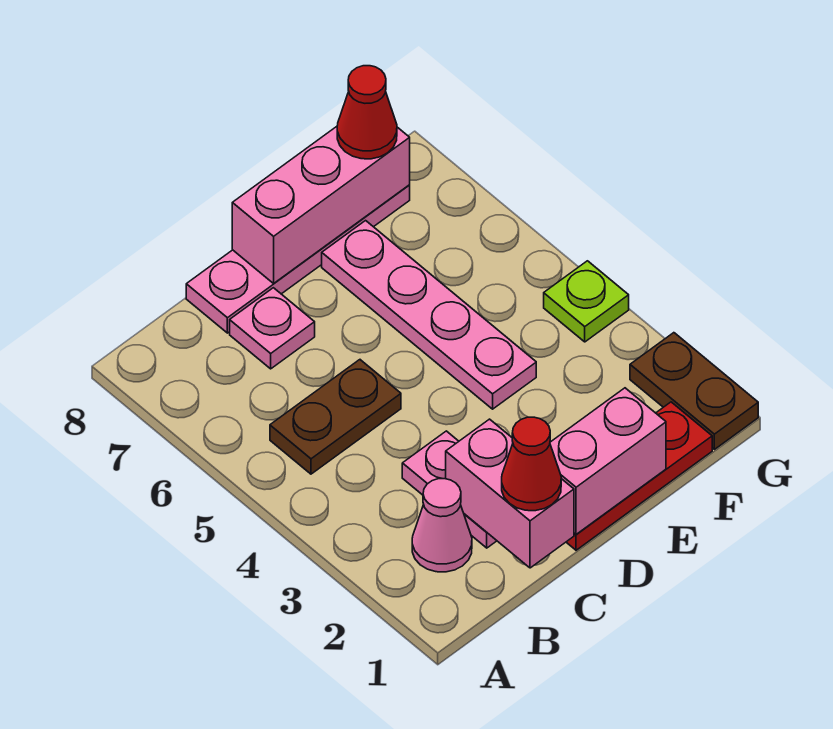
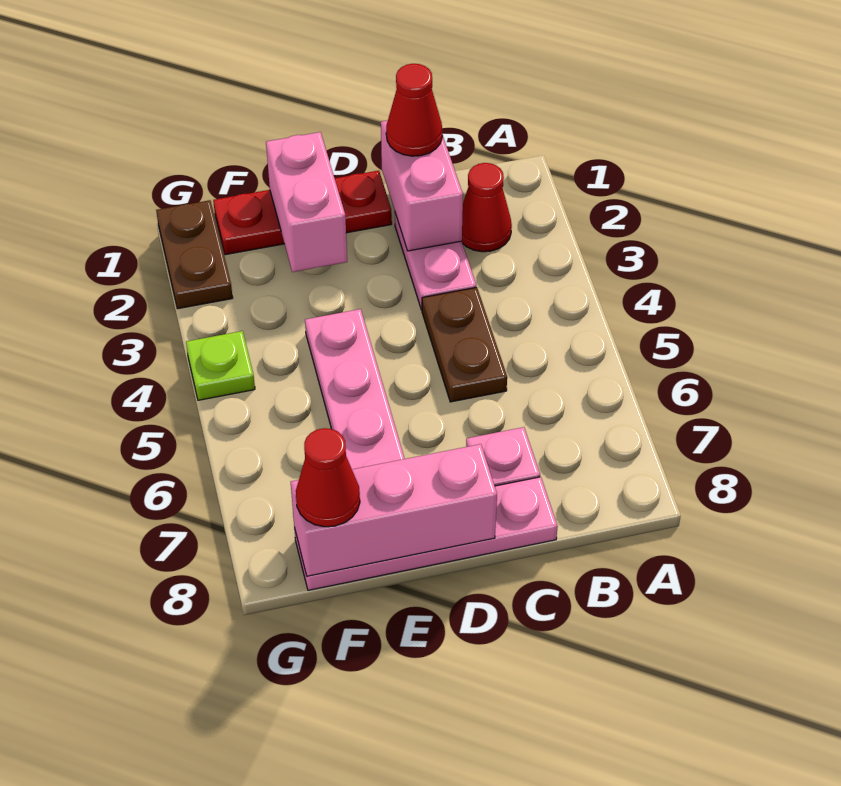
pink 1x1 cone [412,479,472,572] -> red 1x1 cone [462,163,512,252]
brown 1x2 plate [270,360,401,474] -> brown 1x2 plate turned to [422,287,507,402]
pink 1x2 brick [550,388,666,534] -> pink 1x2 brick turned to [266,132,347,272]

